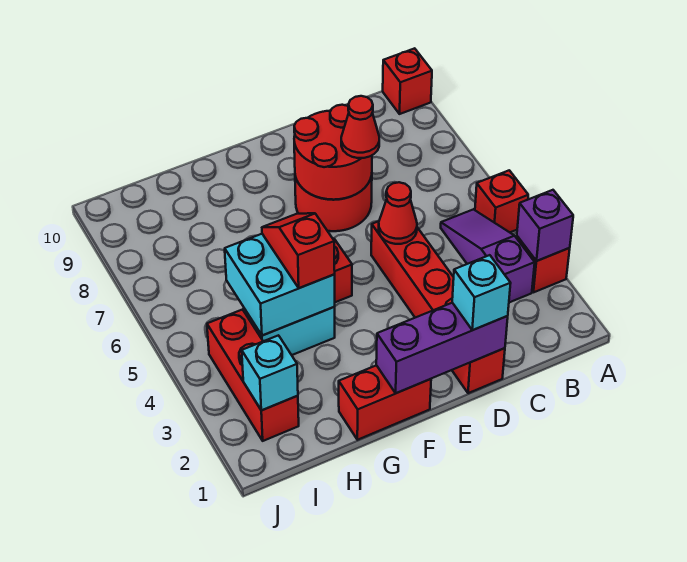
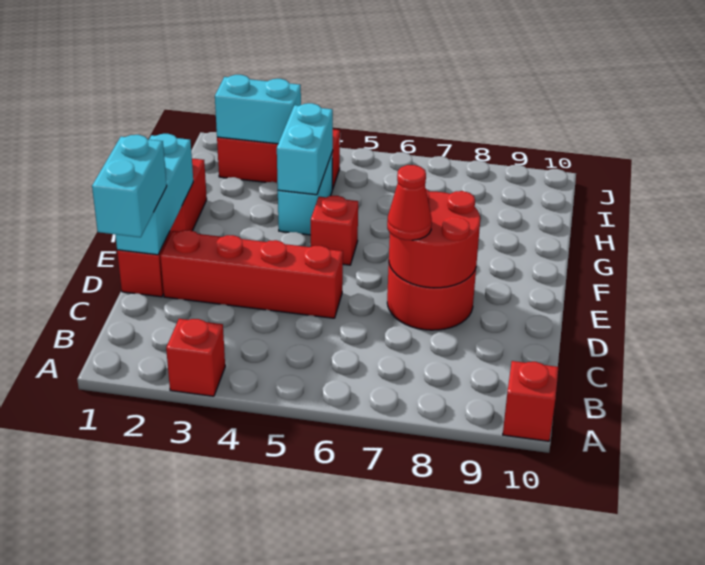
purple 1x1 brick [517,190,573,261] -> none
red 1x1 brick [475,170,528,232] -> none
purple 1x3 slope [441,209,535,302] -> none
purple 1x3 brick [376,303,508,393] -> cyan 1x3 brick [115,134,193,255]
cyan 1x1 brick [452,255,511,330] -> cyan 1x2 brick [92,135,167,237]
red 1x1 cone [379,182,417,244] -> none
cyan 2x2 brick [225,234,335,336] -> cyan 1x2 brick [277,103,333,195]
red 1x2 slope [262,213,335,288] -> none
cyan 1x1 brick [242,335,298,410] -> cyan 1x2 brick [215,75,301,144]

